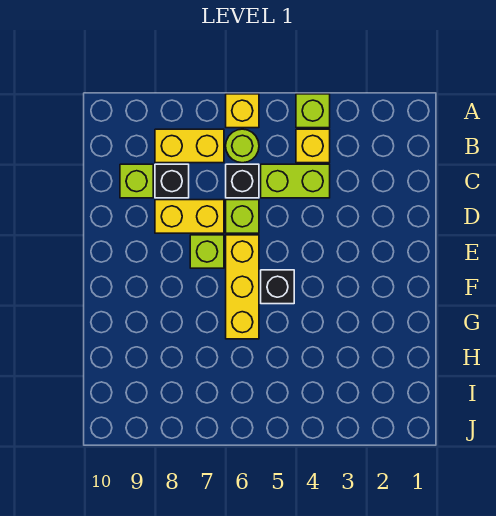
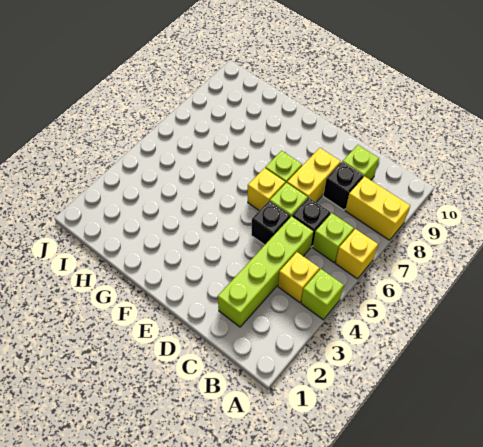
lime 1x1 round brick [226,129,259,163] -> lime 1x1 brick [313,213,354,262]
yellow 1x2 brick [155,129,224,163] -> yellow 1x2 brick turned to [345,176,410,240]
lime 1x2 brick [261,164,330,198] -> lime 1x4 brick [218,216,313,327]
yellow 1x3 brick [226,235,259,339] -> yellow 1x1 brick [248,168,285,211]
black 1x1 brick [261,270,294,304] -> black 1x1 brick moved to [251,201,290,245]

